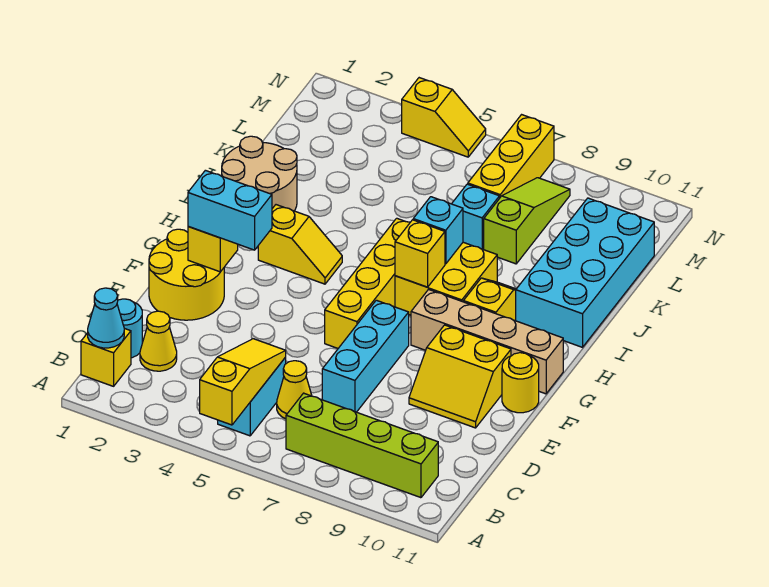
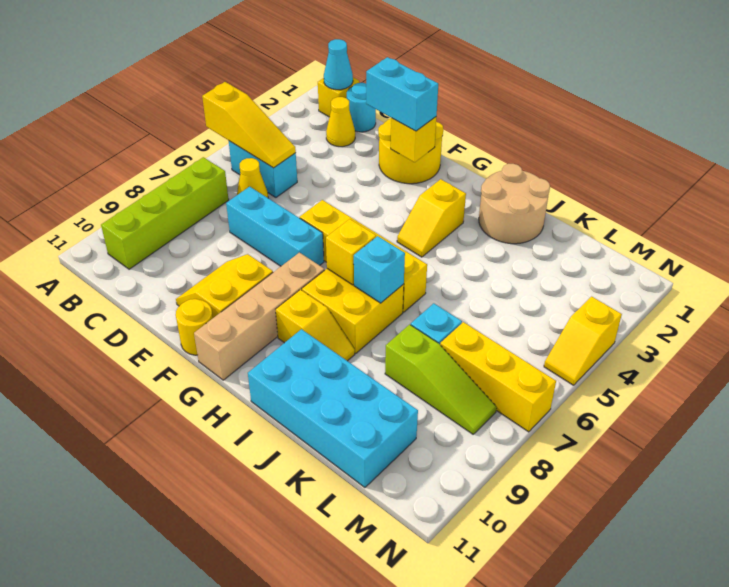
cyan 1x2 brick [188,170,272,250] -> cyan 1x2 brick turned to [366,57,438,131]

